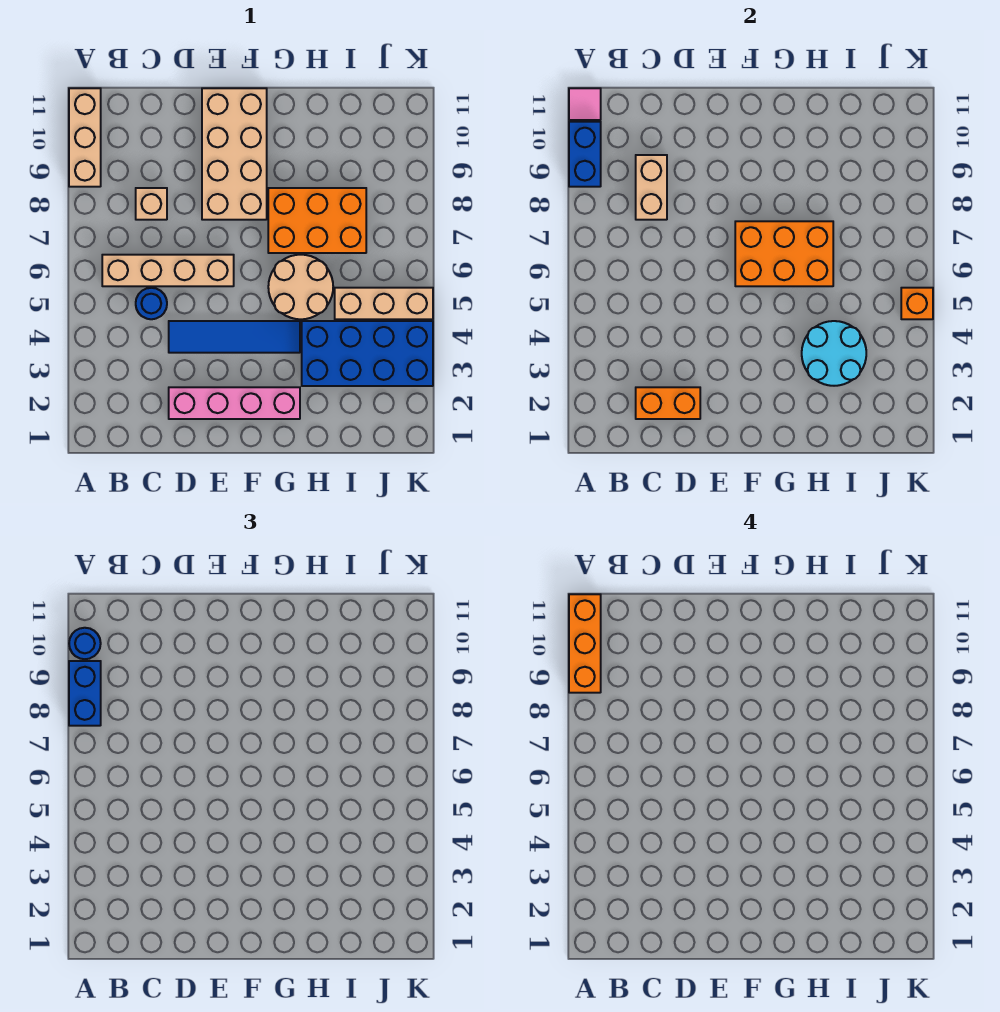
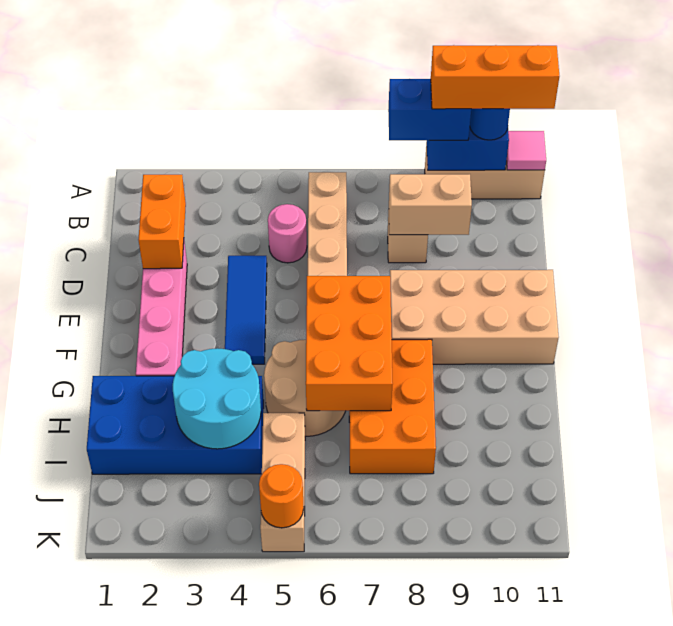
blue 1x1 round brick [136,288,167,319] -> pink 1x1 round brick [268,204,307,263]
blue 1x4 tile [169,321,300,353] -> blue 1x3 tile [225,256,267,364]
blue 2x4 brick [302,321,433,386] -> blue 2x4 brick turned to [87,376,264,474]
orange 1x1 brick [901,288,933,319] -> orange 1x1 round brick [259,464,304,528]

